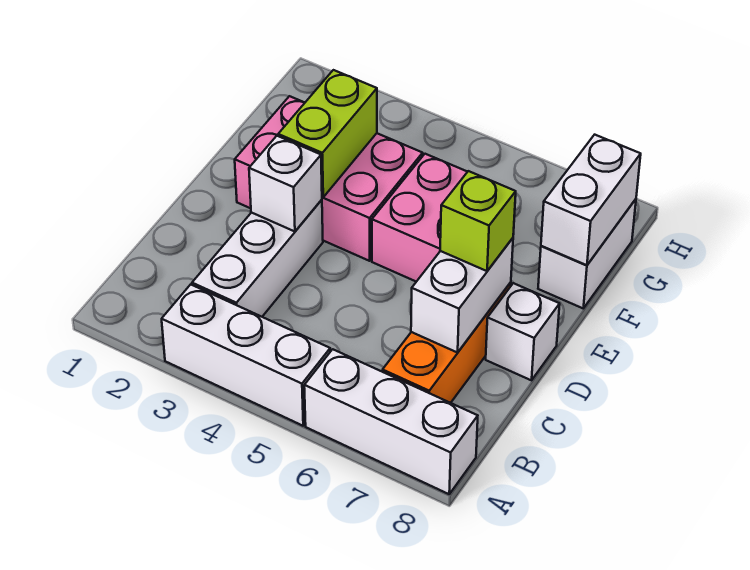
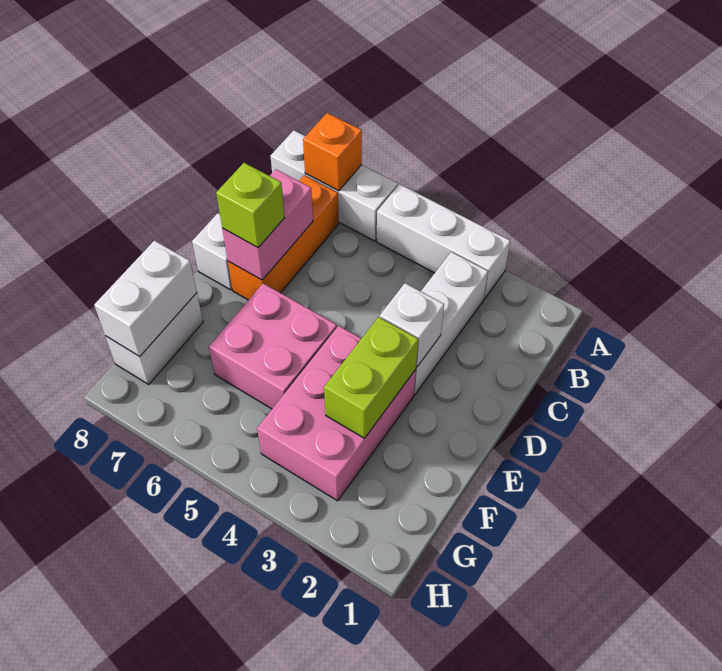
none -> orange 1x1 brick [303,113,362,191]
white 1x2 brick [411,238,513,353] -> pink 1x2 brick [222,169,313,280]
pink 2x3 brick [235,96,423,261] -> pink 2x3 brick turned to [257,326,416,501]

